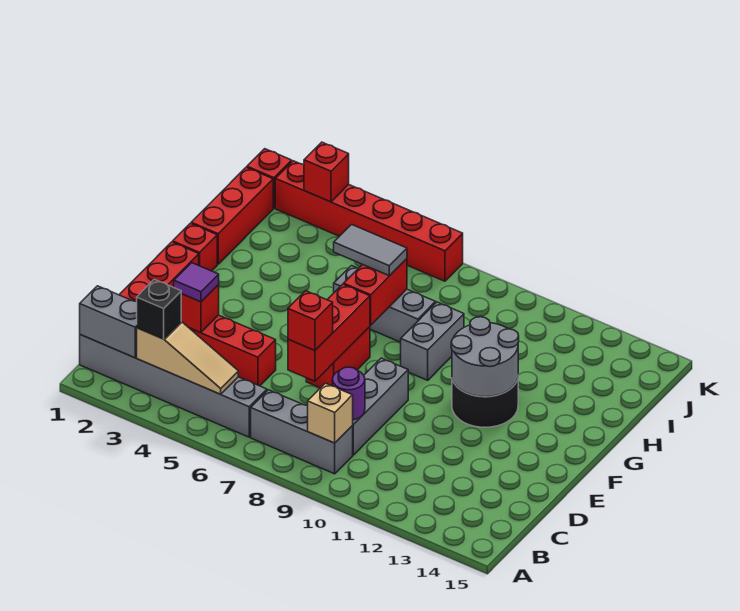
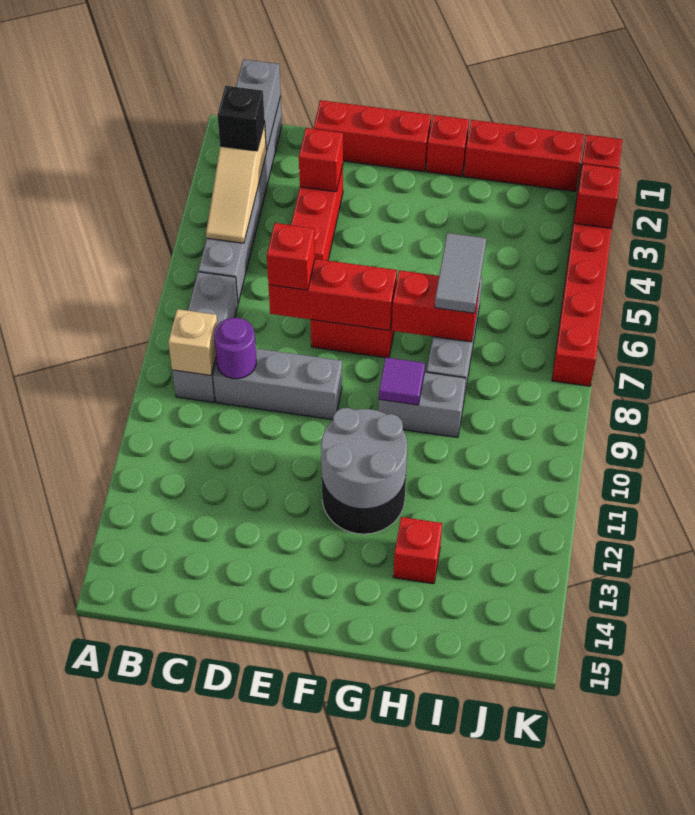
purple 1x1 tile [174,263,219,302] -> purple 1x1 tile moved to [379,357,425,405]
none -> red 1x1 brick [393,517,442,584]

